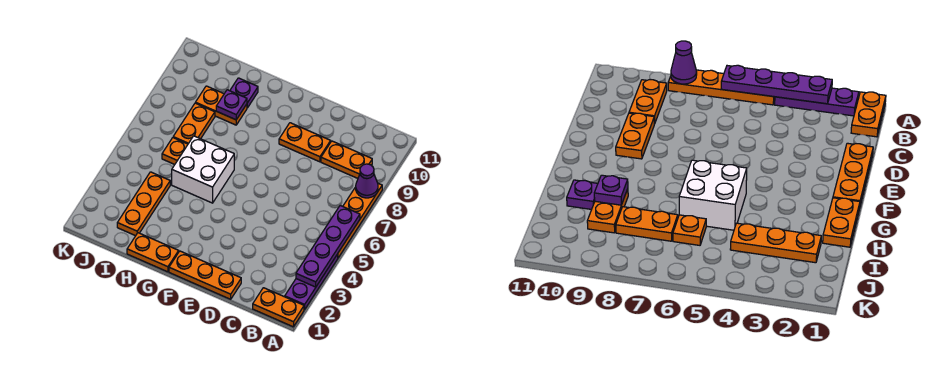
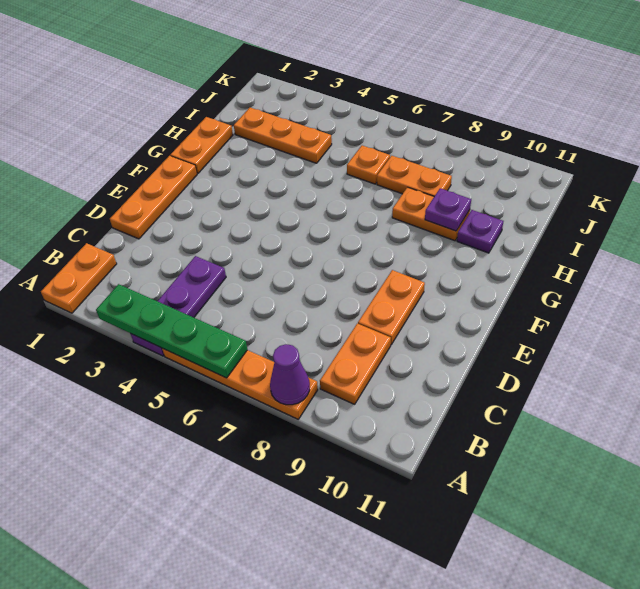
purple 1x3 plate [285,254,338,310] -> purple 1x3 plate turned to [131,256,226,356]
purple 1x4 plate [296,206,360,287] -> green 1x4 plate [96,284,247,378]
white 2x2 brick [172,136,234,203] -> none
orange 1x2 plate [195,86,247,125] -> orange 1x2 plate turned to [392,187,470,241]

